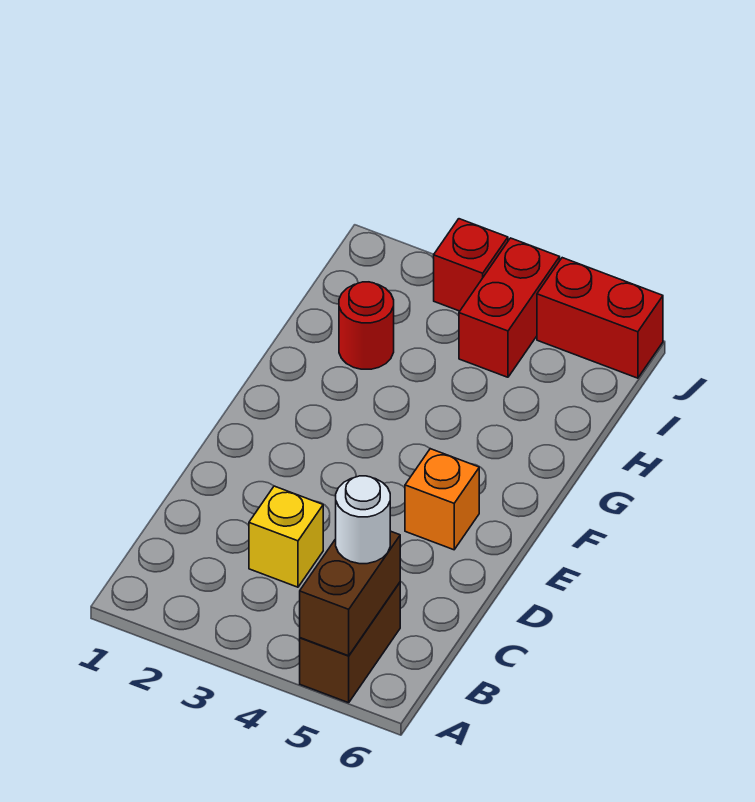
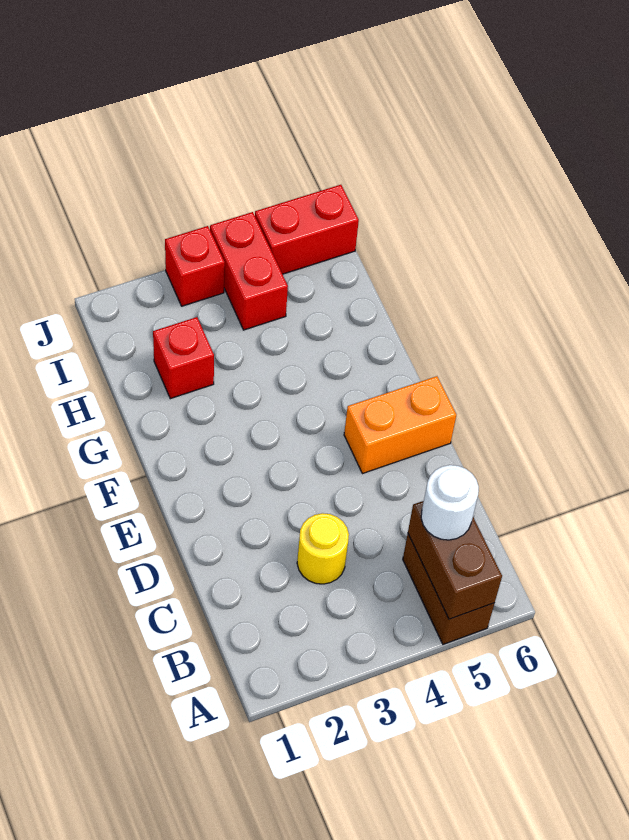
yellow 1x1 brick [249,486,323,587] -> yellow 1x1 round brick [297,513,349,584]
orange 1x1 brick [405,449,479,550] -> orange 1x2 brick [344,376,456,474]
red 1x1 round brick [339,282,394,369] -> red 1x1 brick [153,317,214,399]

